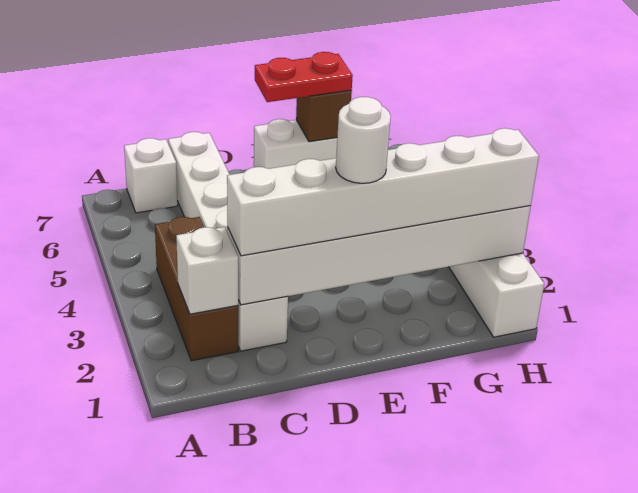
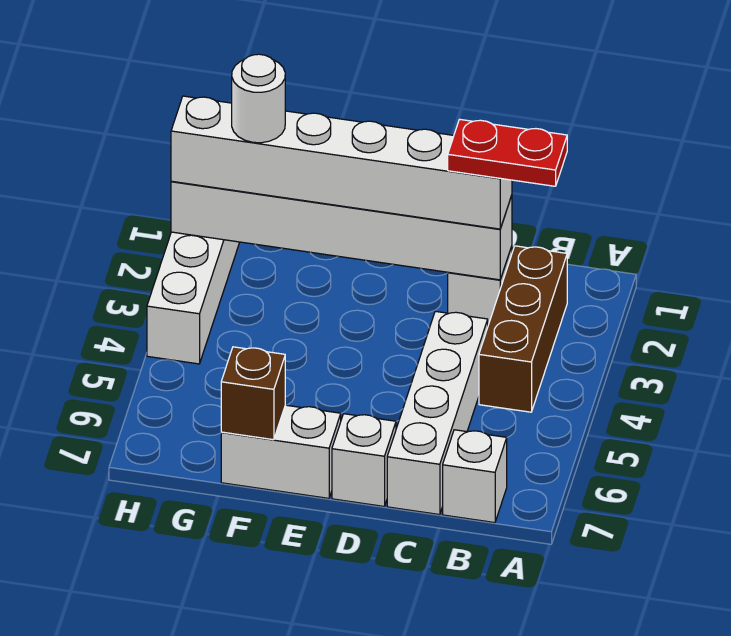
white 1x1 brick [176,227,239,314] -> white 1x1 brick moved to [332,414,396,506]
white 1x1 round brick [336,97,391,183] -> white 1x1 round brick moved to [232,54,285,143]
red 1x2 plate [255,52,353,102] -> red 1x2 plate moved to [448,119,567,186]

